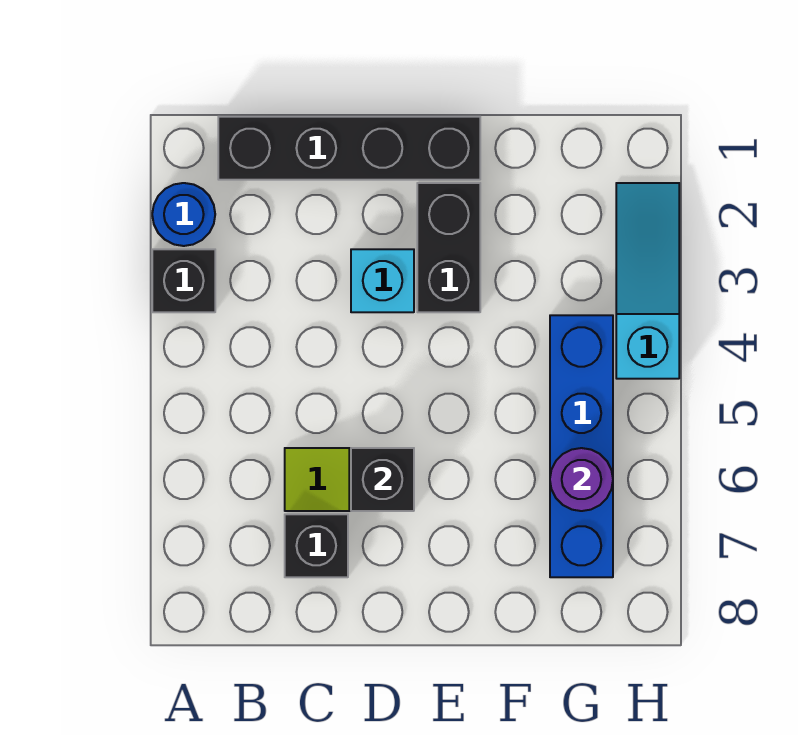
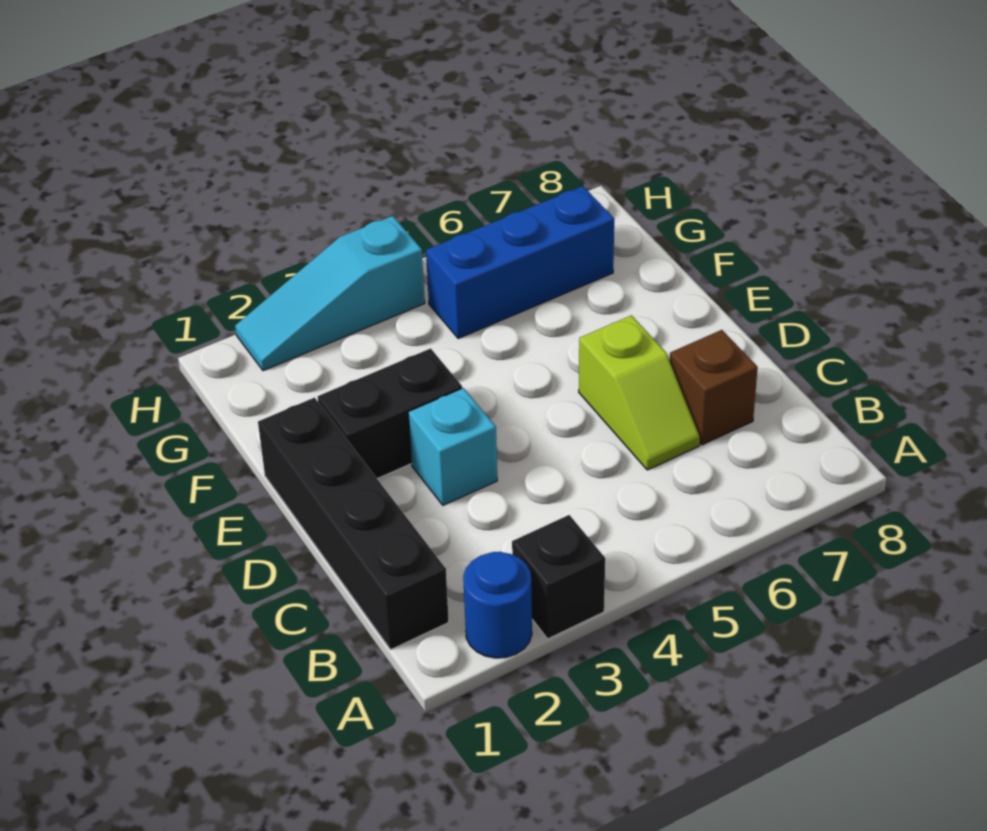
black 1x1 brick [285,514,348,577] -> brown 1x1 brick [670,330,758,445]
black 1x1 brick [351,448,414,511] -> none
blue 1x4 brick [550,315,613,577] -> blue 1x3 brick [426,186,614,339]
purple 1x1 round brick [550,448,613,511] -> none

